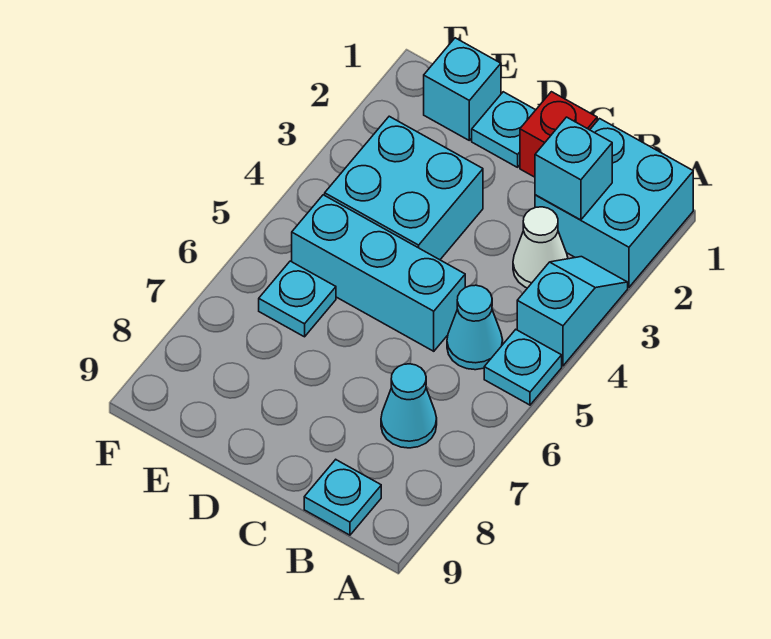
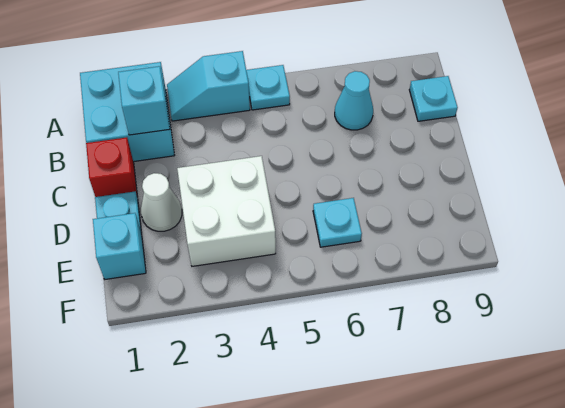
white 1x1 cone [513,207,568,288] -> white 1x1 cone moved to [141,173,182,231]
cyan 1x1 cone [447,285,503,370] -> none
cyan 1x3 brick [292,195,465,351] -> none
cyan 2x2 brick [325,116,483,260] -> white 2x2 brick [177,156,276,266]

